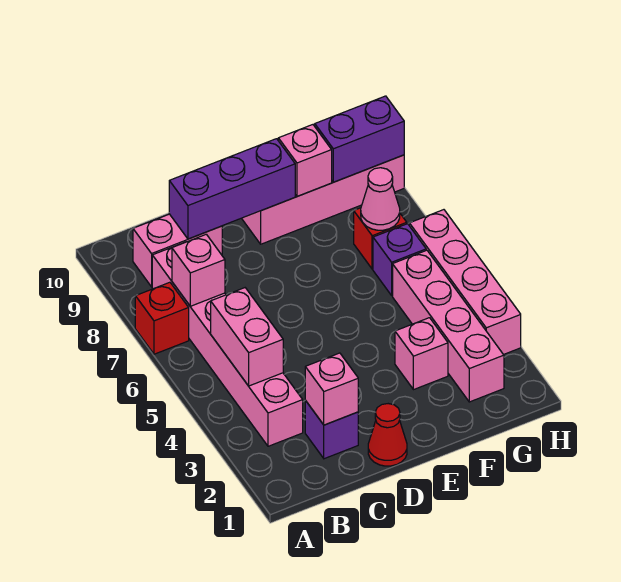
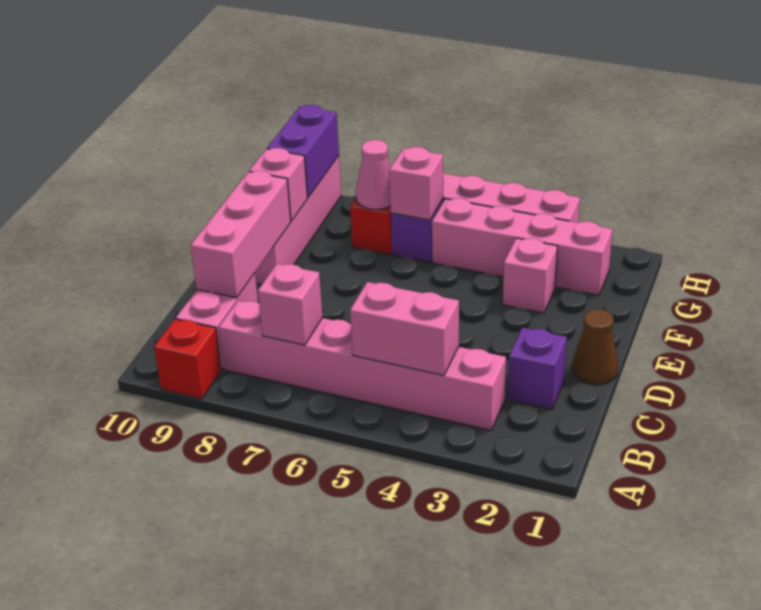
red 1x1 brick [135,282,189,354] -> red 1x1 brick moved to [154,319,221,399]
pink 1x1 brick [305,353,358,425] -> pink 1x1 brick moved to [389,147,443,220]
purple 1x3 brick [169,139,295,239] -> pink 1x3 brick [191,171,291,298]
red 1x1 cone [368,404,407,466] -> brown 1x1 cone [572,309,618,385]

